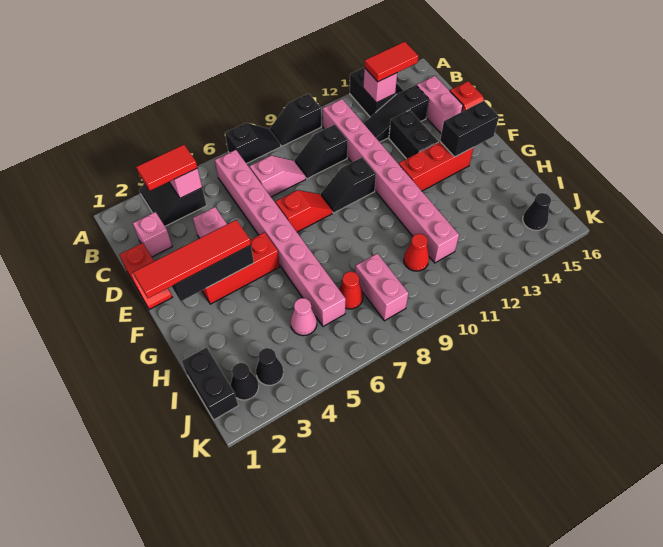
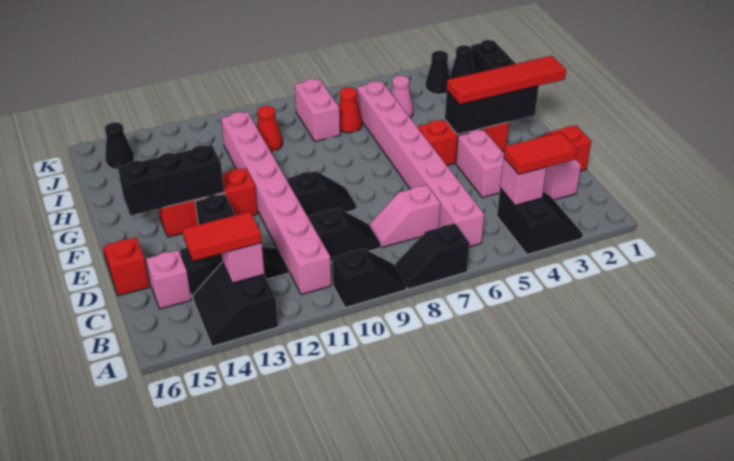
pink 1x2 brick [416,76,463,133] -> pink 1x1 brick [146,250,191,309]
red 1x2 slope [276,190,332,232] -> none
black 1x2 brick [440,101,499,157] -> black 1x3 brick [118,145,224,216]

